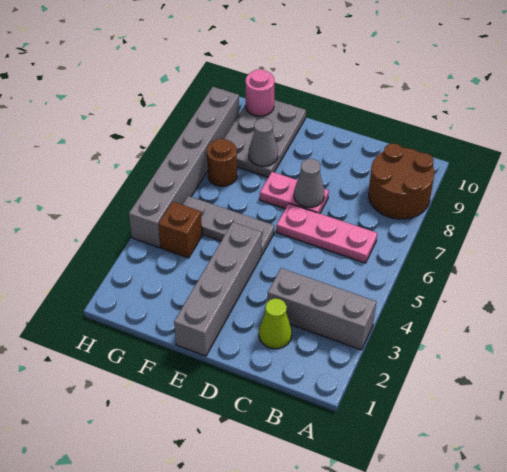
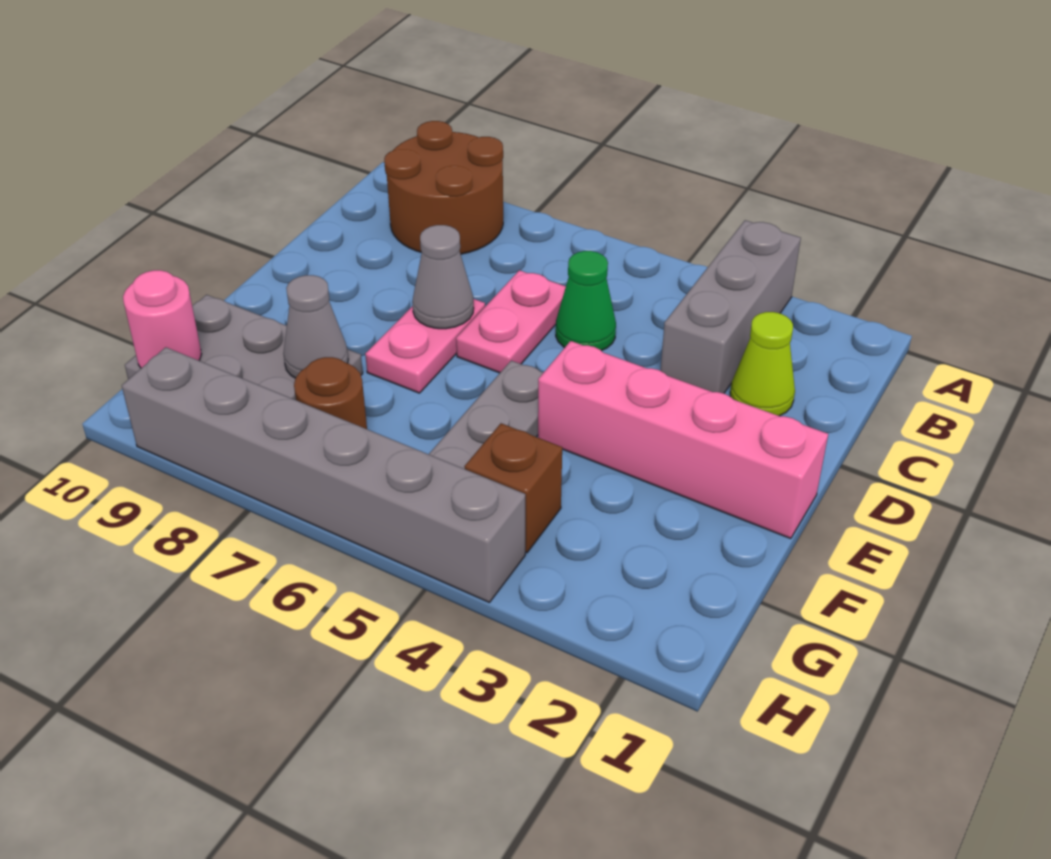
pink 1x3 plate [276,203,377,263] -> pink 1x2 plate [456,270,566,373]
none -> green 1x1 cone [556,251,616,351]
grey 1x4 brick [174,222,262,356] -> pink 1x4 brick [538,341,828,539]

